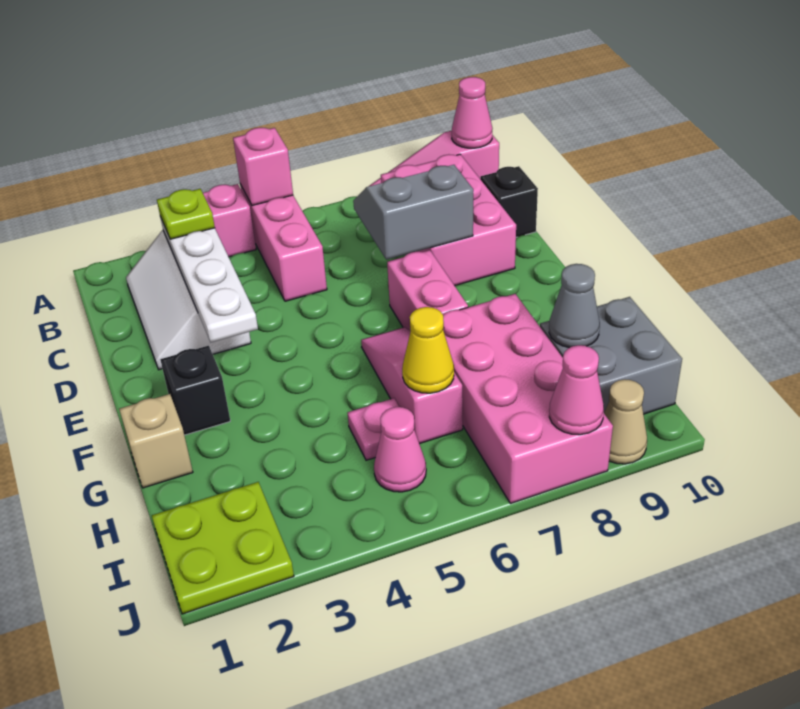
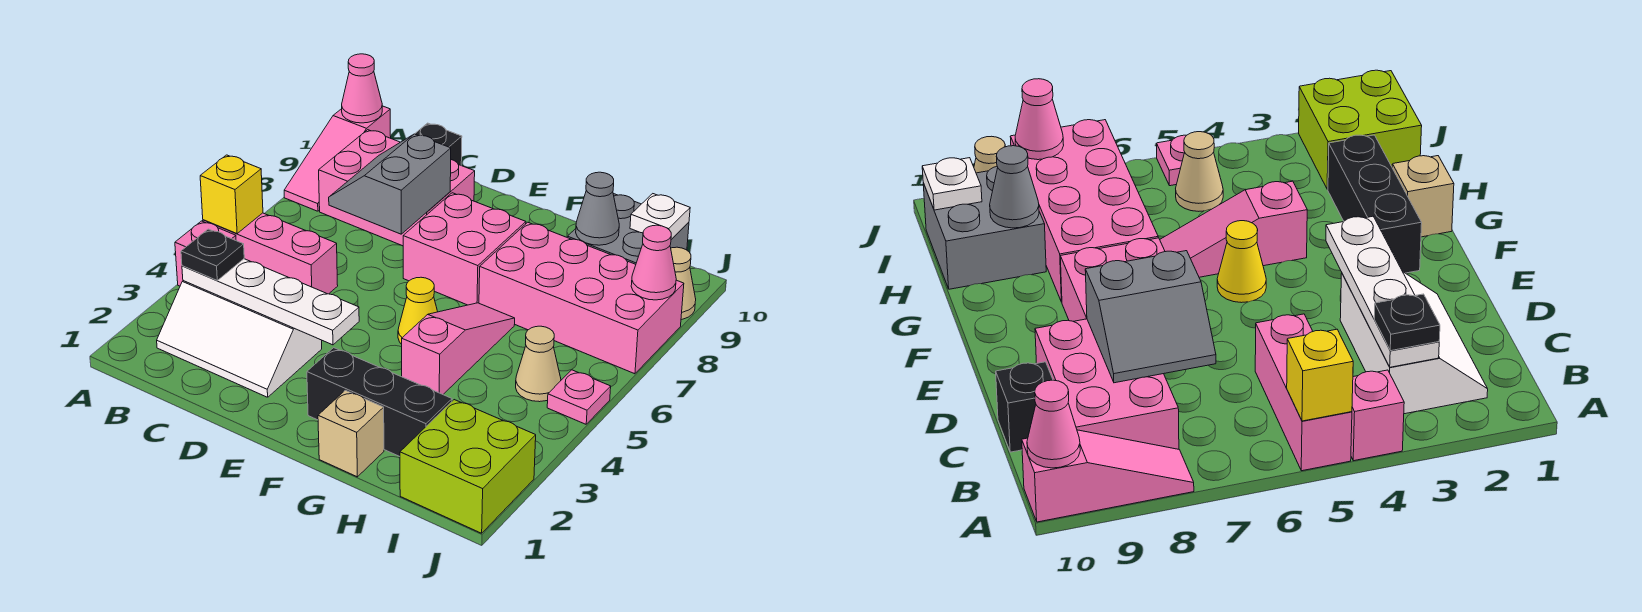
pink 1x1 brick [233,128,293,206] -> yellow 1x1 brick [200,155,263,233]
lime 1x1 plate [157,189,215,239] -> black 1x1 plate [181,229,244,280]
pink 1x2 brick [387,250,468,331] -> pink 2x2 brick [403,193,526,305]
black 1x1 brick [160,346,230,435] -> black 1x3 brick [307,348,452,456]
pink 1x3 slope [361,327,463,444] -> pink 1x3 slope turned to [402,303,515,394]
pink 1x1 plate [348,398,399,460] -> pink 1x1 plate moved to [547,370,611,424]
yellow 1x1 cone [402,307,454,393] -> yellow 1x1 cone moved to [398,277,438,344]
lime 2x2 plate [152,482,294,614] -> lime 2x2 brick [400,400,536,533]
pink 1x1 cone [374,407,426,492] -> tan 1x1 cone [516,326,561,402]
none -> white 1x1 plate [630,194,690,239]

